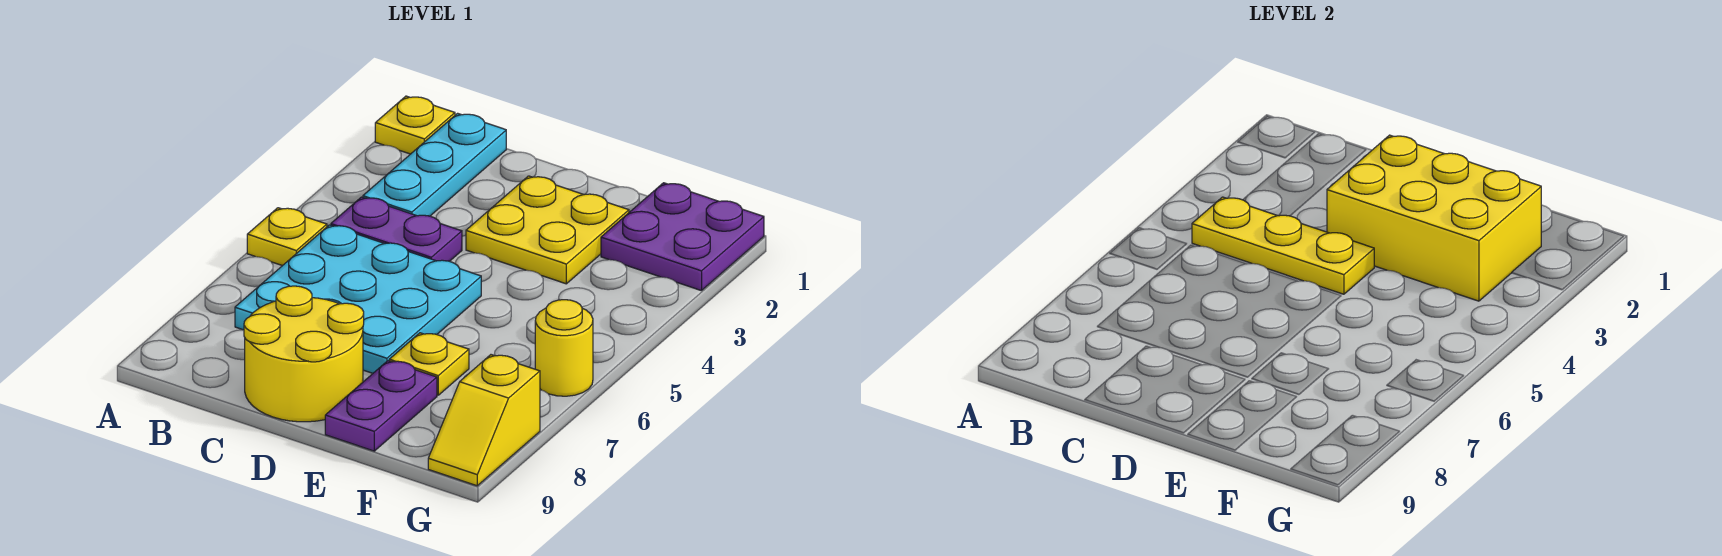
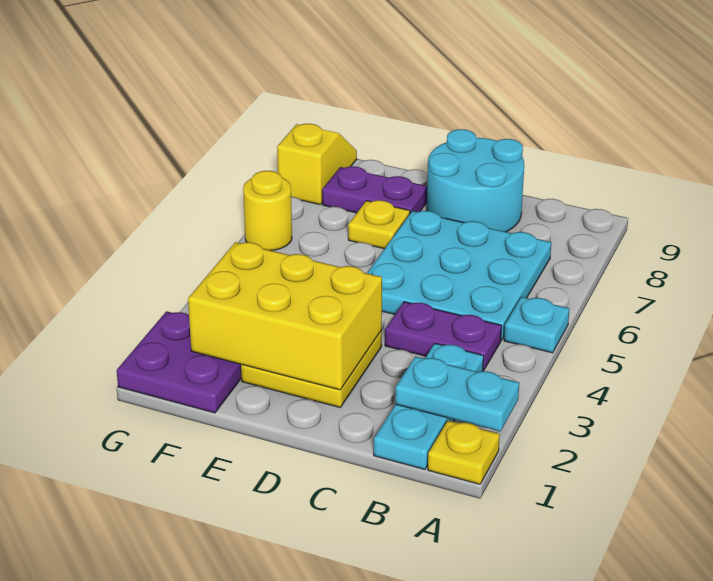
none -> cyan 1x2 plate [395,356,519,431]
yellow 1x1 plate [247,208,327,266] -> cyan 1x1 plate [504,297,569,353]
yellow 1x3 plate [1192,197,1374,294] -> none
yellow 2x2 round brick [244,286,364,422] -> cyan 2x2 round brick [427,129,524,232]
purple 1x2 plate [325,361,437,451] -> purple 1x2 plate turned to [322,166,427,213]

